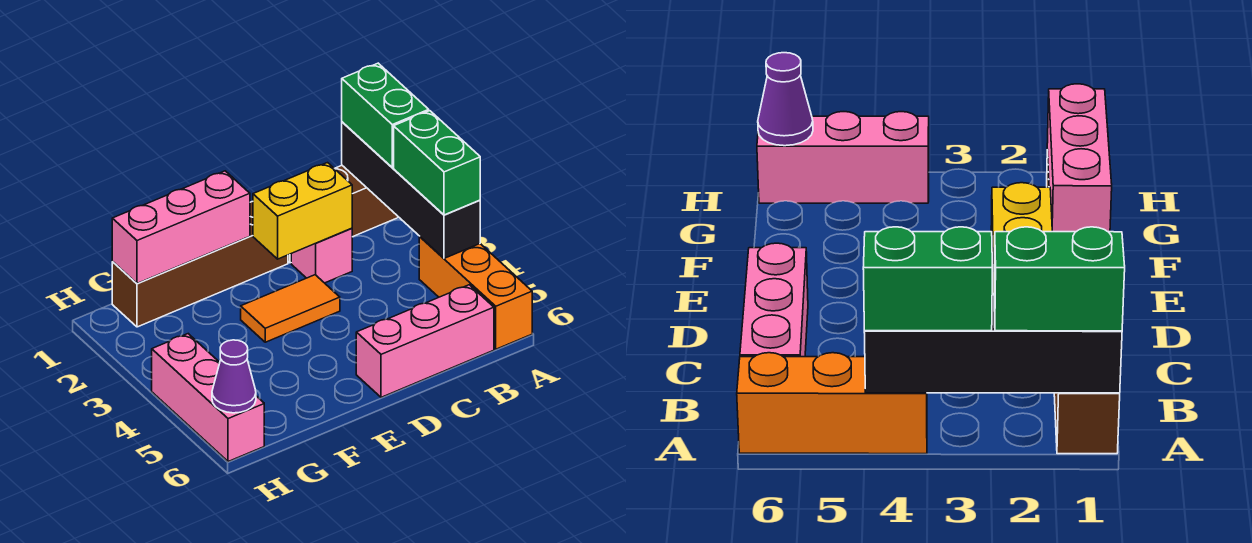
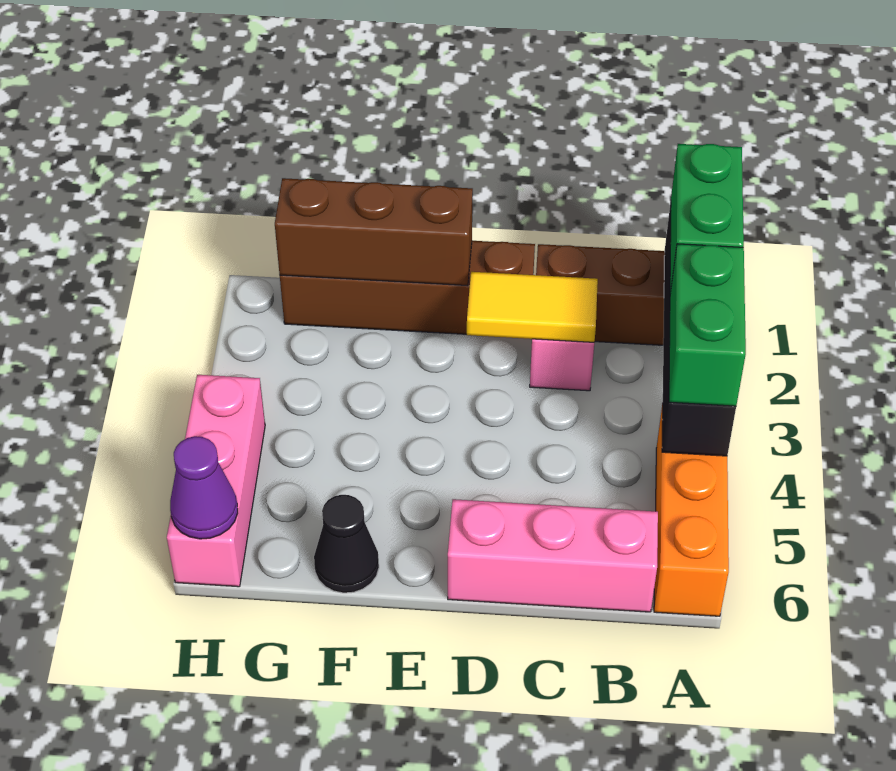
yellow 1x2 brick [253,163,352,259] -> yellow 1x2 tile [467,272,598,342]
orange 1x2 tile [241,275,340,342] -> none
pink 1x3 brick [112,171,250,283] -> brown 1x3 brick [275,178,473,286]
none -> black 1x1 cone [314,495,379,593]

